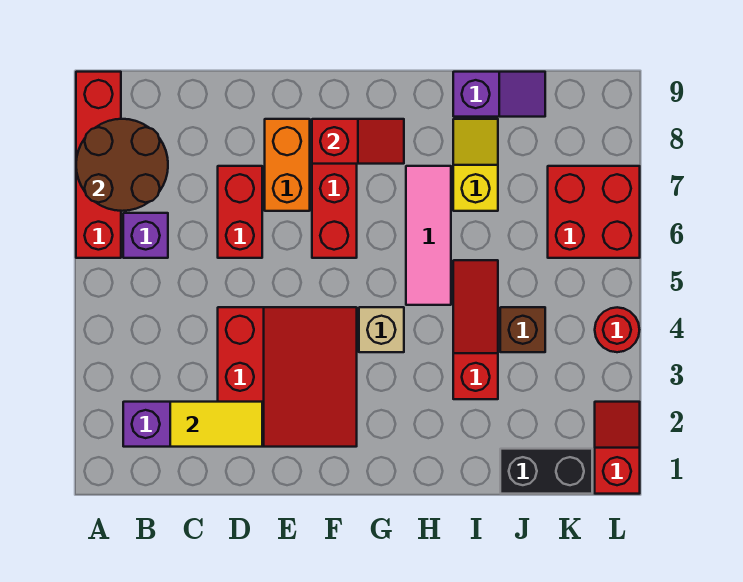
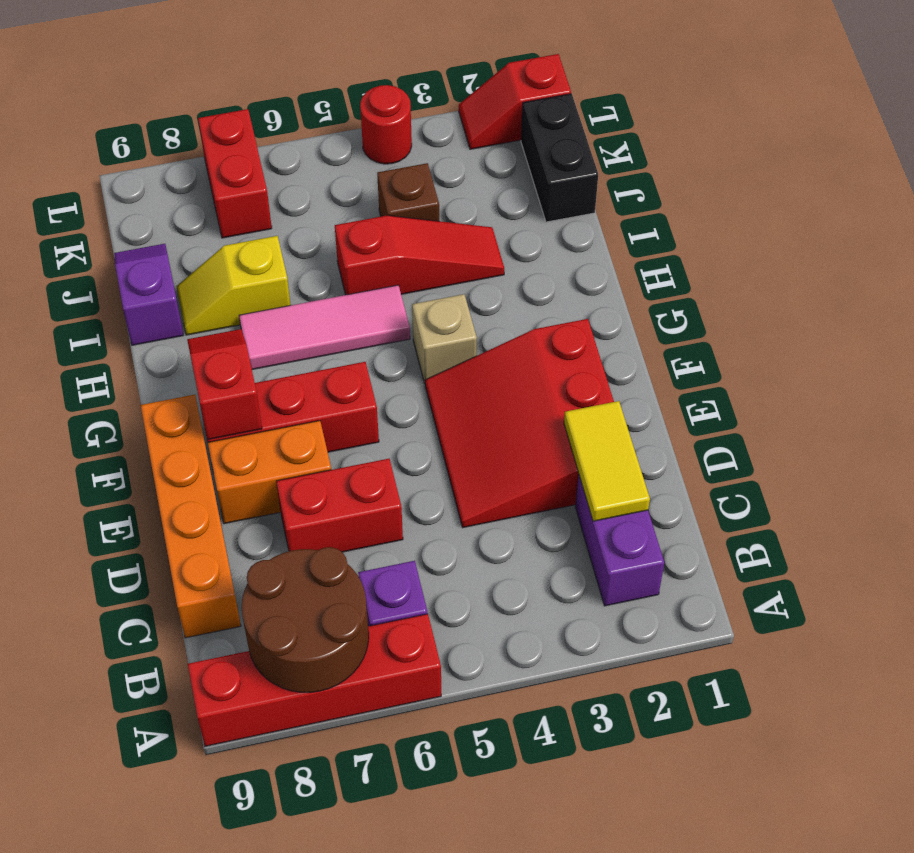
none -> orange 1x4 brick [141,395,241,638]
red 3x3 slope [218,307,357,447] -> red 3x3 slope turned to [425,319,614,528]
red 1x3 slope [453,260,498,399] -> red 1x3 slope turned to [335,215,504,295]
red 2x2 brick [548,166,640,258] -> red 1x2 brick [198,109,272,238]

